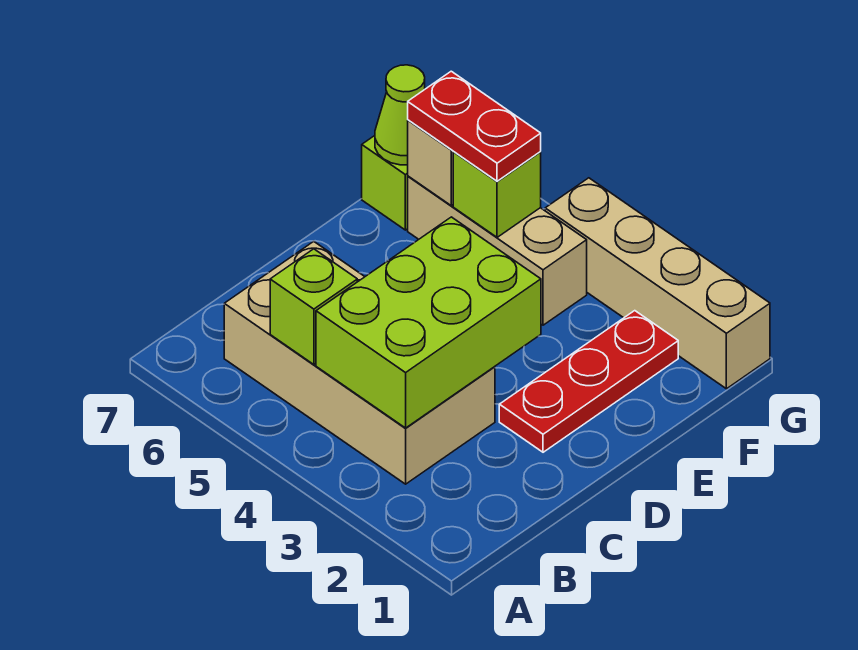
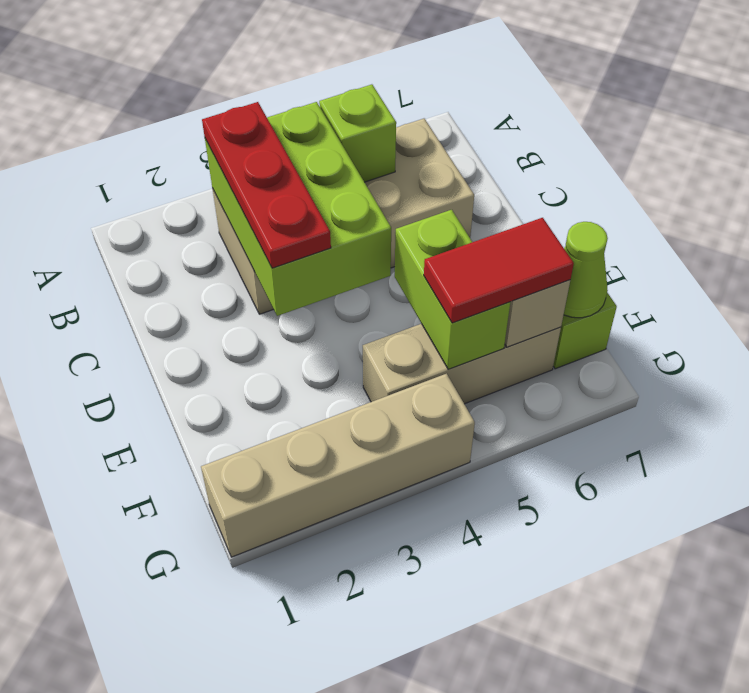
red 1x3 plate [499,311,678,452] -> red 1x3 plate moved to [202,102,331,268]
lime 1x1 brick [453,152,541,237] -> lime 1x2 brick [395,210,510,369]
red 1x2 plate [408,71,541,181] -> red 1x2 tile [424,218,574,323]

